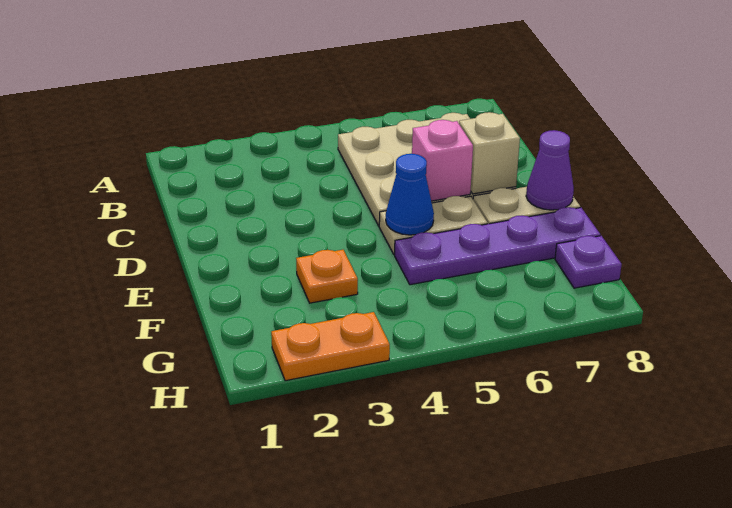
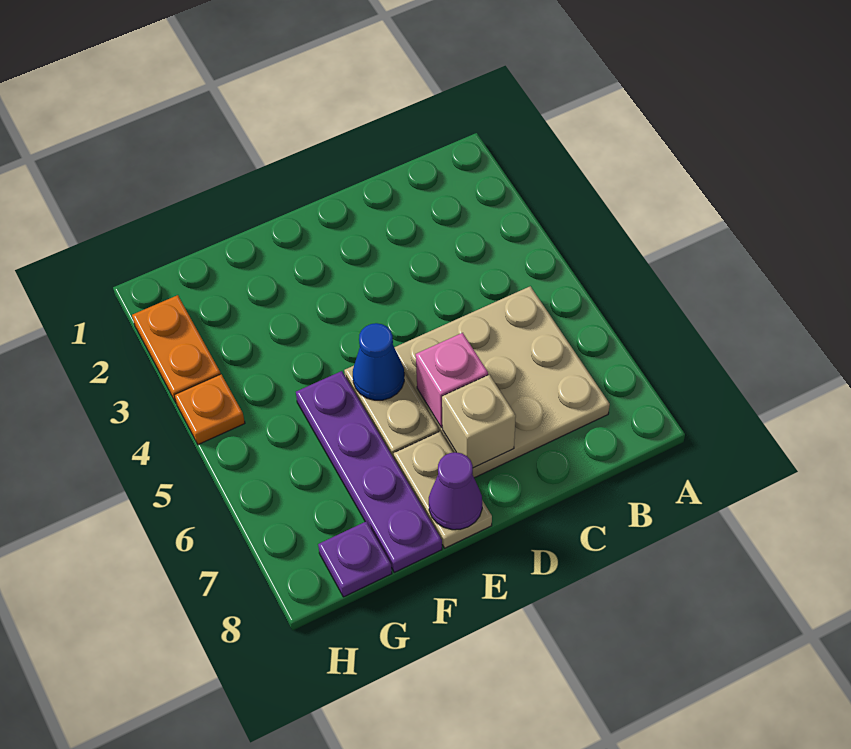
orange 1x1 plate [296,250,358,303] -> orange 1x1 plate moved to [174,374,245,445]

